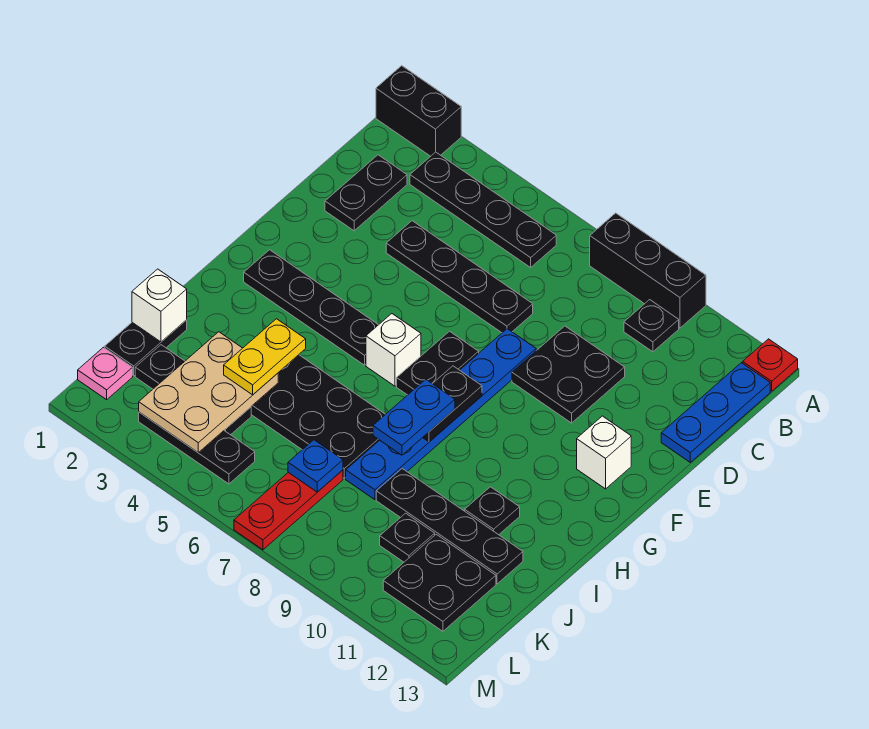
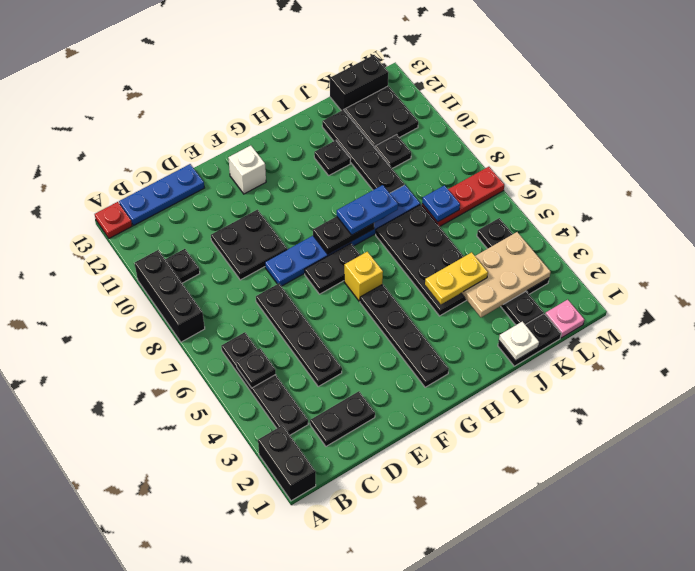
none -> black 1x1 plate [236,348,276,388]
white 1x1 brick [366,314,421,386] -> yellow 1x1 brick [344,252,383,301]
white 1x1 brick [132,269,187,342] -> white 1x1 plate [499,321,539,361]
none -> black 1x2 brick [330,55,389,111]

